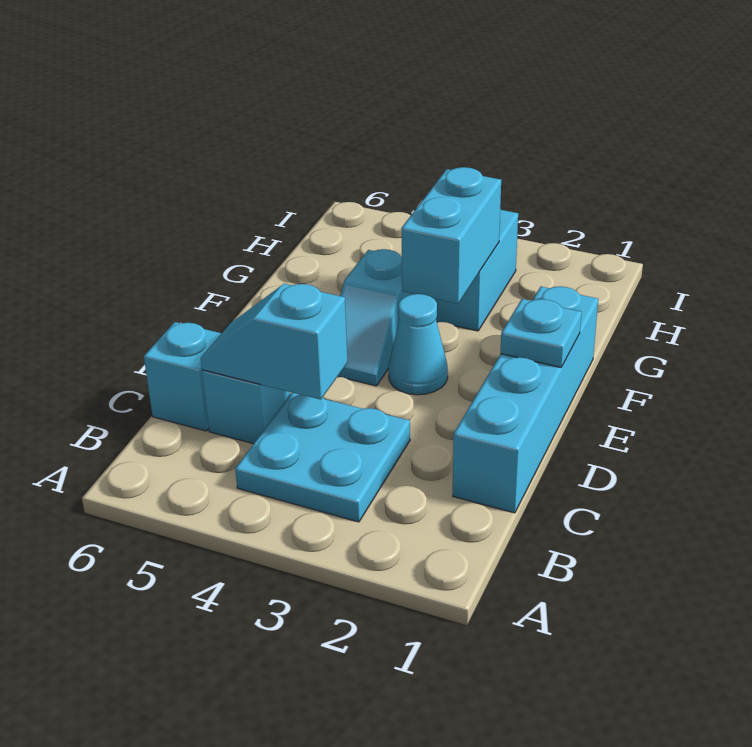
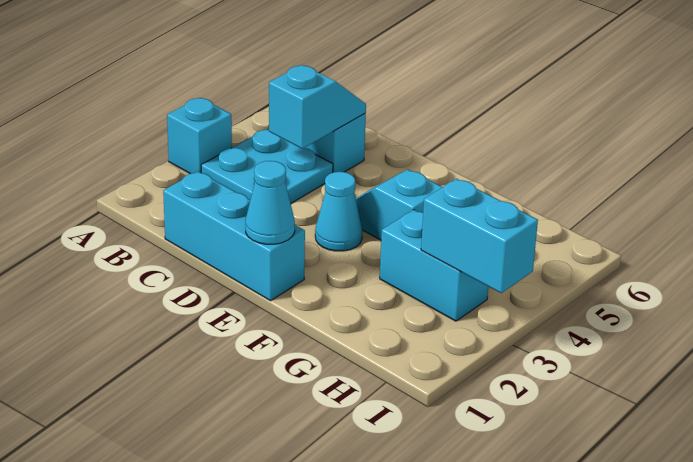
cyan 1x4 brick [453,286,598,513] -> cyan 1x3 brick [163,171,305,301]
cyan 1x1 brick [144,322,222,431] -> cyan 1x1 brick moved to [167,98,232,174]
cyan 1x1 plate [500,299,582,367] -> cyan 1x1 cone [246,161,295,244]
cyan 1x2 brick [401,167,501,304] -> cyan 1x2 brick moved to [421,179,538,293]

